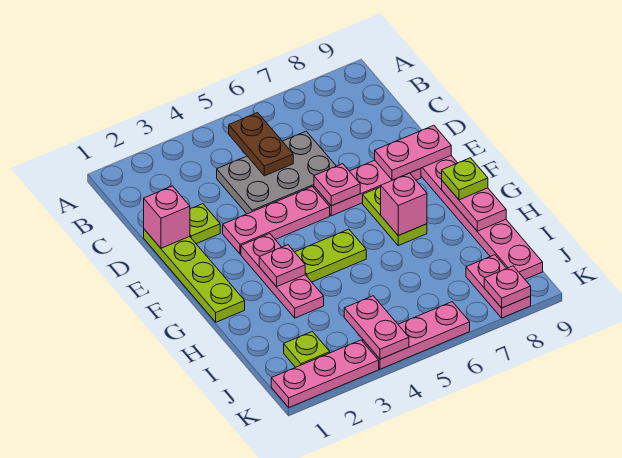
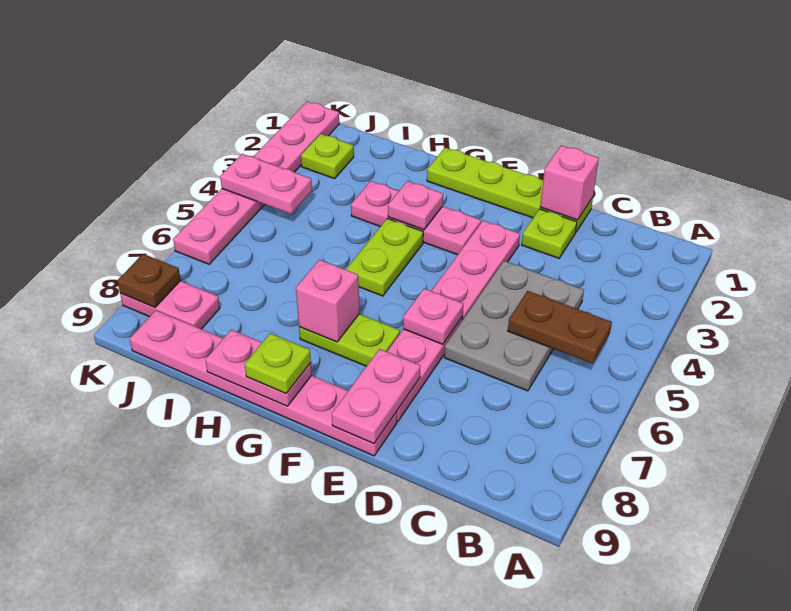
pink 1x1 plate [484,266,531,308] -> brown 1x1 plate [117,254,181,307]

